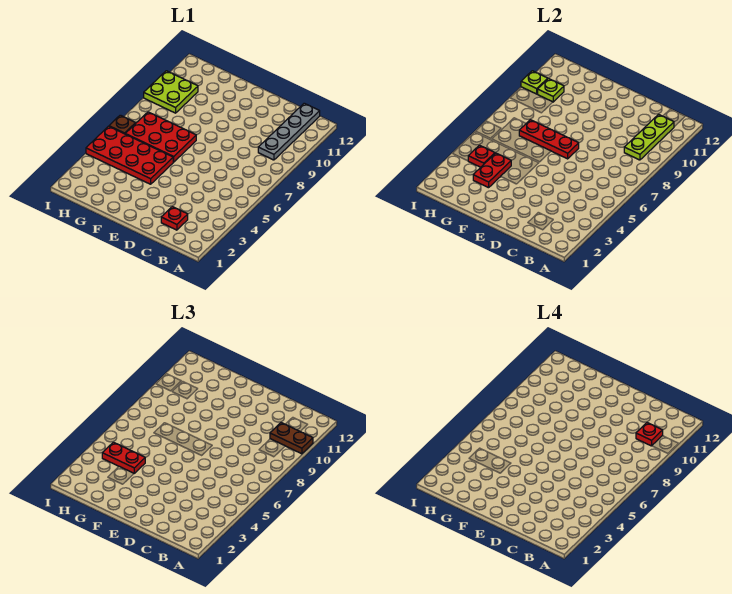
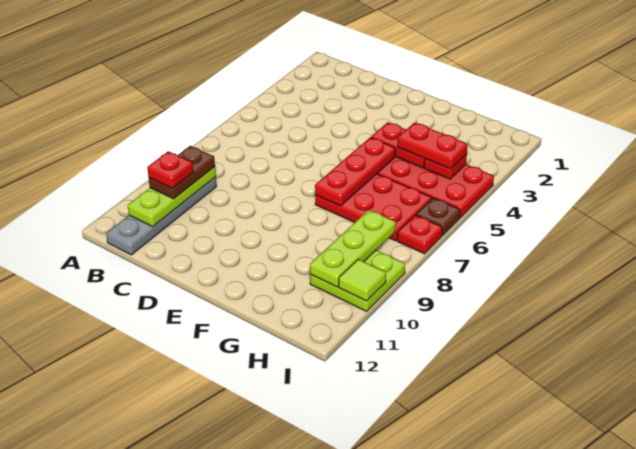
brown 1x2 plate [270,423,313,454] -> brown 1x2 plate turned to [149,146,215,199]
red 1x1 plate [161,207,188,230] -> red 1x1 plate moved to [397,215,442,254]
red 1x3 plate [519,120,579,159] -> red 1x3 plate turned to [315,137,395,206]
red 1x2 plate [473,153,511,188] -> red 1x2 plate turned to [371,122,425,168]
lime 1x1 plate [538,79,564,102] -> lime 1x3 plate [310,210,396,287]
lime 1x1 plate [521,71,548,94] -> lime 1x1 tile [339,259,386,301]

